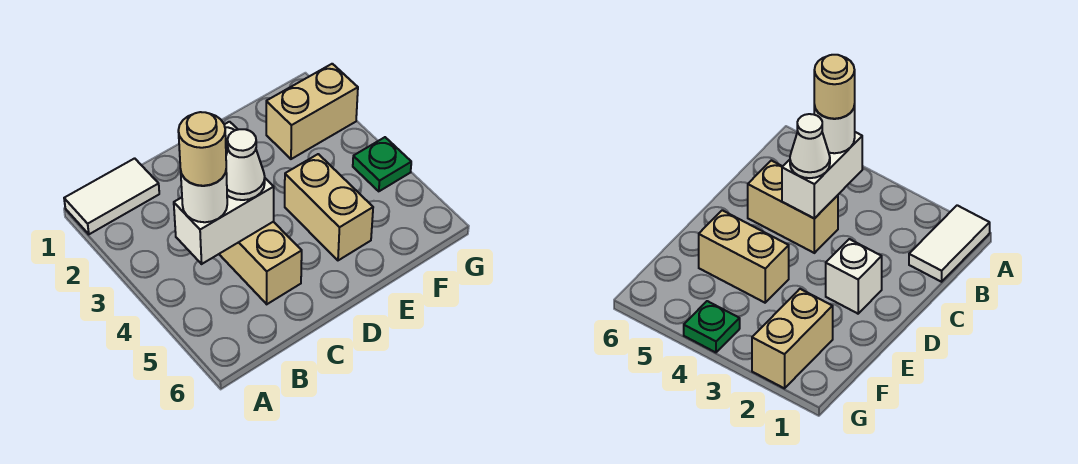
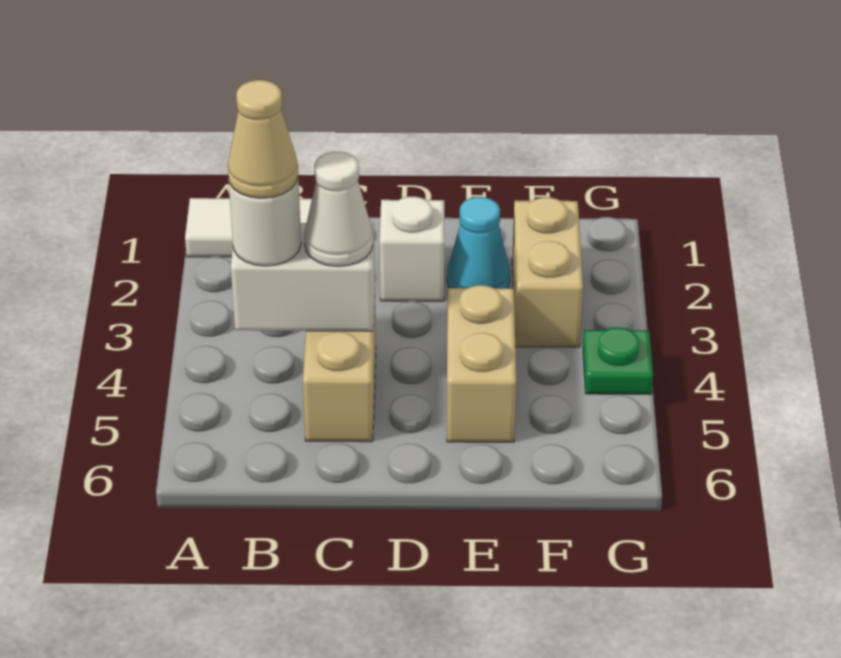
tan 1x1 round brick [178,112,226,186] -> tan 1x1 cone [228,80,298,198]
none -> cyan 1x1 cone [447,197,510,288]
tan 1x2 brick [266,64,358,159] -> tan 1x2 brick turned to [512,197,583,347]

